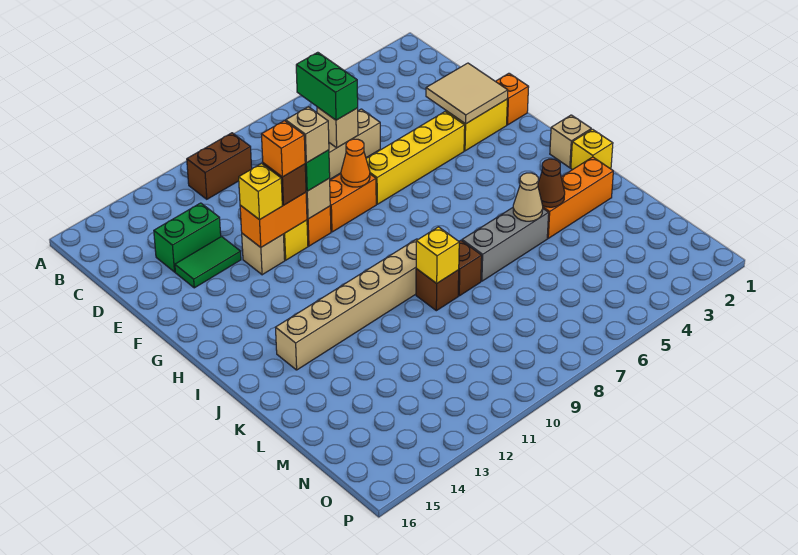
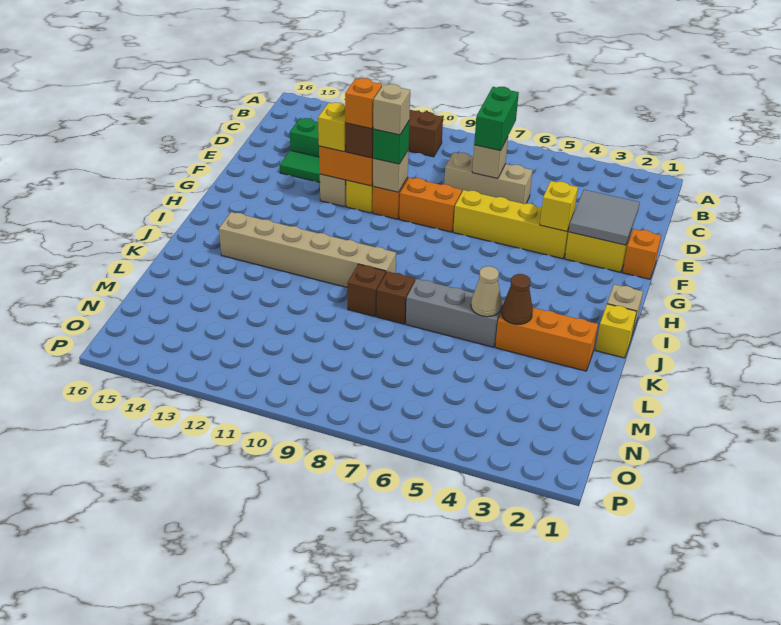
tan 2x2 tile [426,63,508,124] -> grey 2x2 tile [569,190,640,245]
orange 1x1 cone [341,139,370,187] -> none
yellow 1x1 brick [416,227,459,283] -> yellow 1x1 brick moved to [540,181,578,231]

